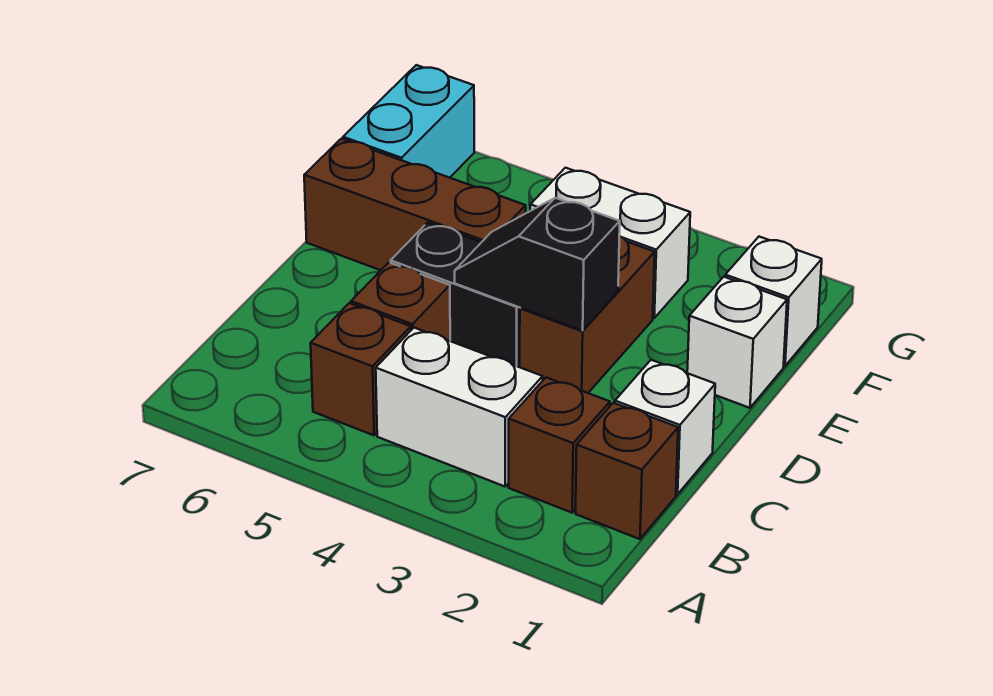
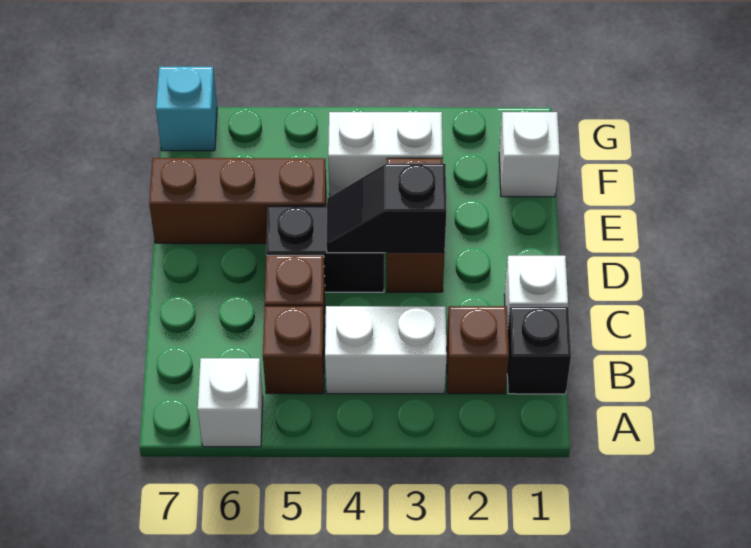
brown 1x1 brick [576,403,678,539] -> black 1x1 brick [507,306,571,394]
white 1x1 brick [687,277,787,408] -> white 1x1 brick moved to [198,358,263,447]
cyan 1x2 brick [343,65,474,178] -> cyan 1x1 brick [156,67,217,151]

